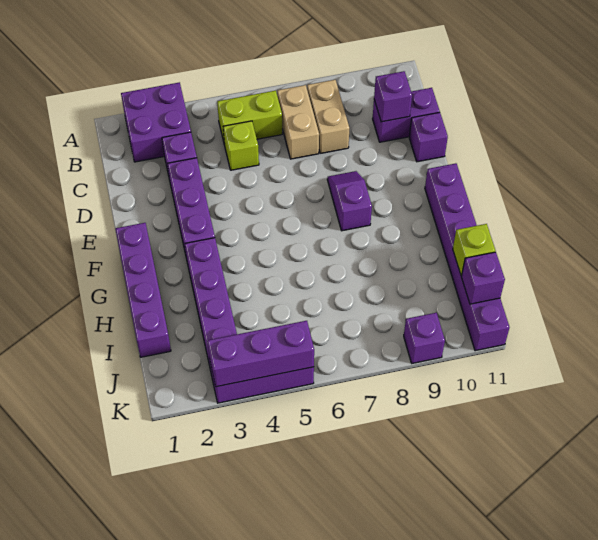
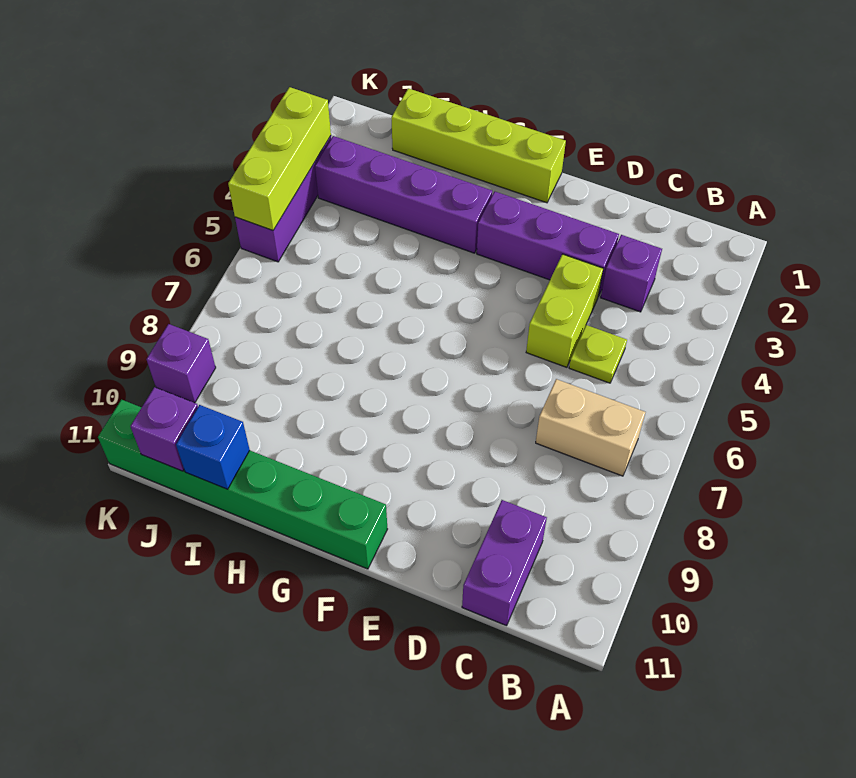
purple 2x2 brick [121,82,191,162] -> none
lime 1x2 brick [217,91,282,145] -> lime 1x2 brick moved to [526,254,603,367]
tan 1x2 brick [307,80,349,153] -> none
lime 1x1 brick [223,121,259,170] -> lime 1x1 plate [569,325,627,383]
purple 1x1 brick [374,71,412,122] -> none
purple 1x1 brick [409,112,448,162] -> none
purple 1x2 slope [327,171,372,231] -> none
purple 1x4 brick [115,223,171,357] -> lime 1x4 brick [391,88,566,203]
purple 1x6 brick [425,163,509,351] -> green 1x6 brick [98,399,387,569]
lime 1x1 brick [453,224,495,276] -> blue 1x1 brick [176,405,250,489]
purple 1x3 brick [207,321,314,387] -> lime 1x3 brick [228,87,331,230]

